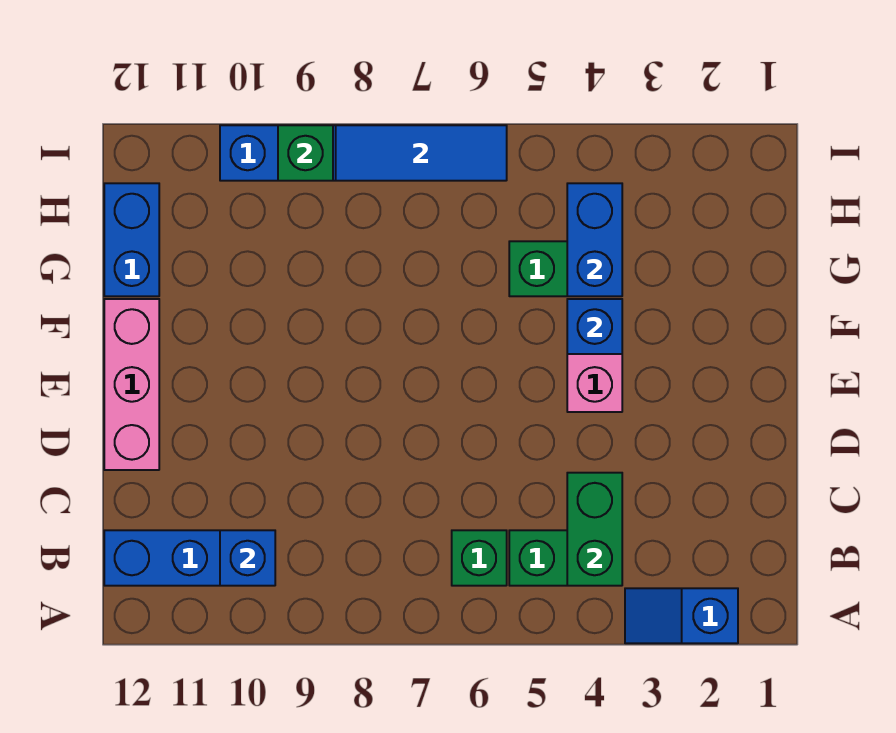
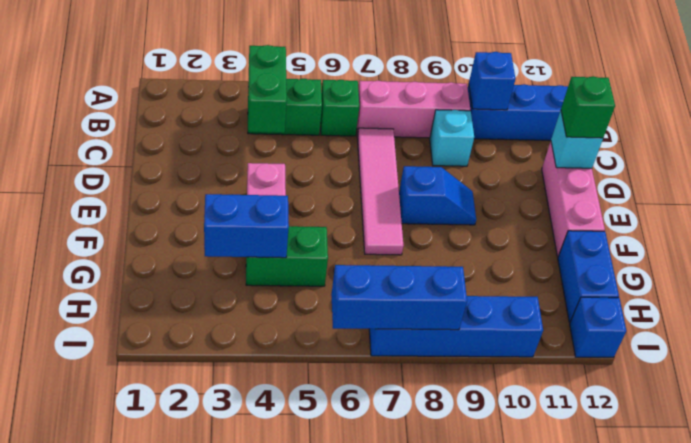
blue 1x2 slope [625,588,738,643] -> blue 1x2 slope moved to [399,166,476,225]
none -> pink 1x3 brick [357,81,470,138]
none -> pink 1x4 tile [357,128,404,255]
none -> cyan 1x1 brick [430,110,474,166]
none -> cyan 1x1 brick [551,110,603,168]
blue 1x1 brick [567,299,622,354] -> blue 1x1 brick moved to [570,297,626,357]
blue 1x2 brick [567,183,622,296] -> blue 1x2 brick turned to [204,194,289,258]
blue 1x3 tile [336,125,507,181] -> blue 1x3 brick [331,265,467,330]
green 1x1 brick [278,125,333,181] -> green 1x1 brick moved to [561,76,615,138]

